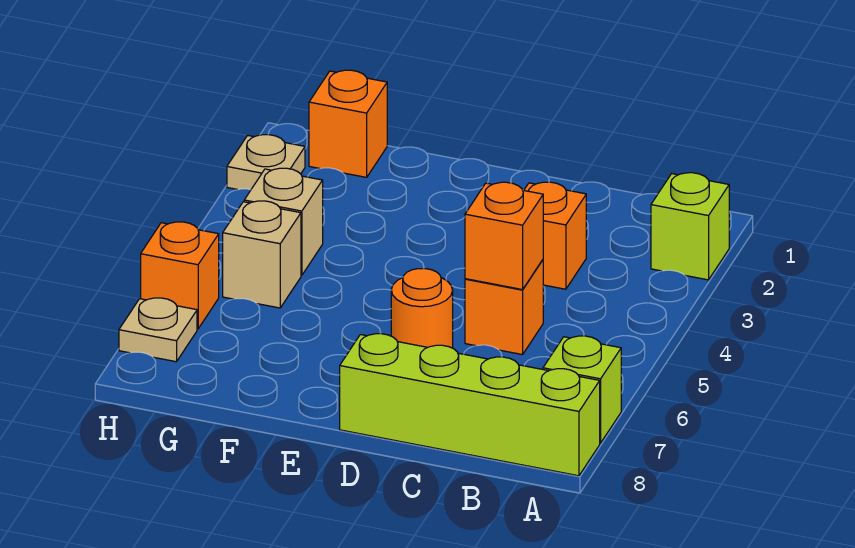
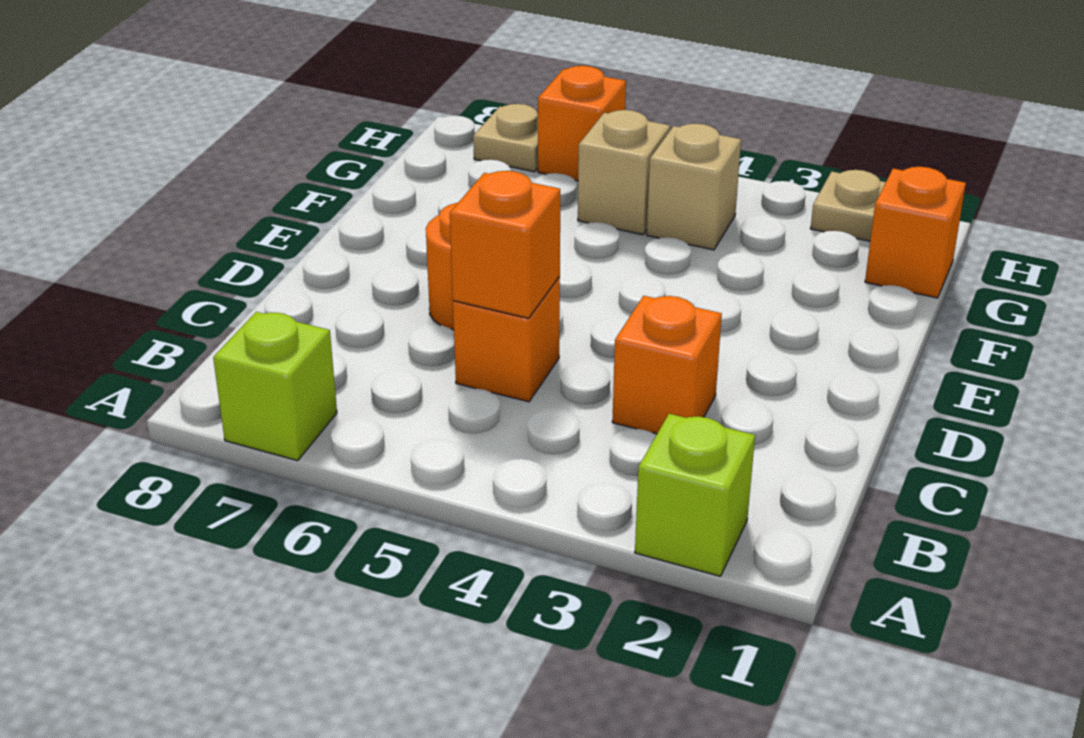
lime 1x4 brick [340,333,600,476] -> none

